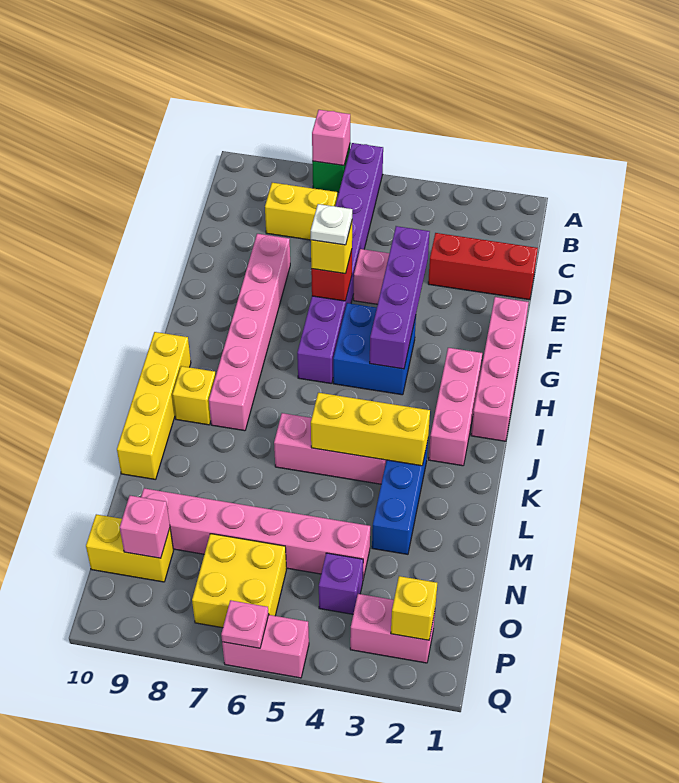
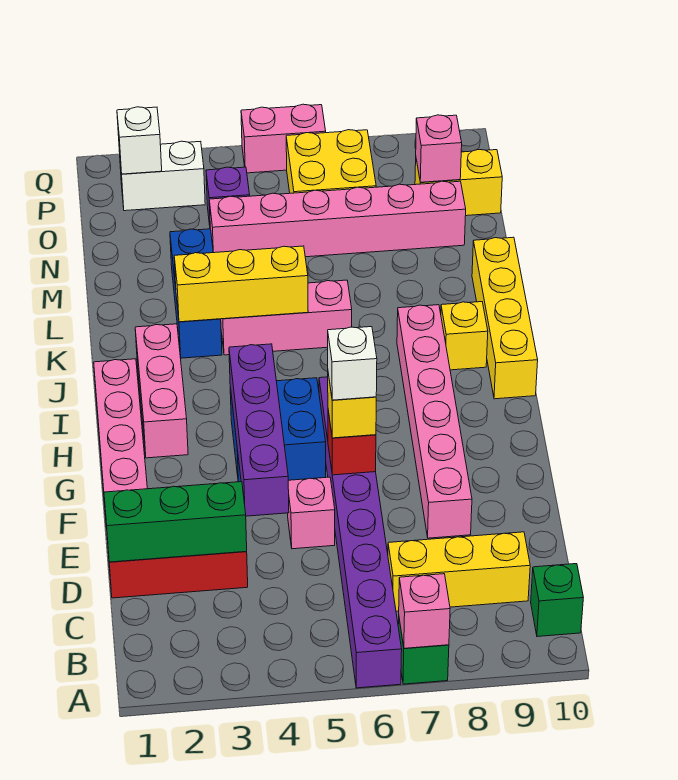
none -> green 1x1 brick [531,564,583,637]
yellow 1x2 brick [265,183,337,240] -> yellow 1x3 brick [388,532,530,611]
none -> green 1x3 brick [104,482,247,562]
white 1x1 plate [311,204,352,245] -> white 1x1 brick [328,327,377,400]
pink 1x2 brick [350,594,435,663] -> white 1x2 brick [119,141,205,211]
yellow 1x1 brick [391,576,437,640] -> white 1x1 brick [117,107,162,174]
pink 1x1 plate [221,600,269,648] -> none

